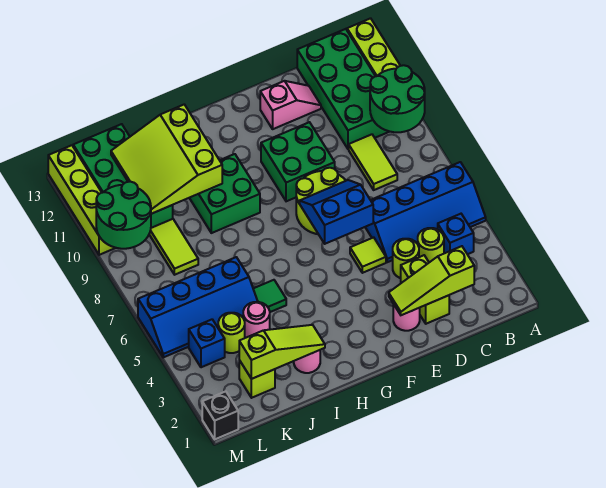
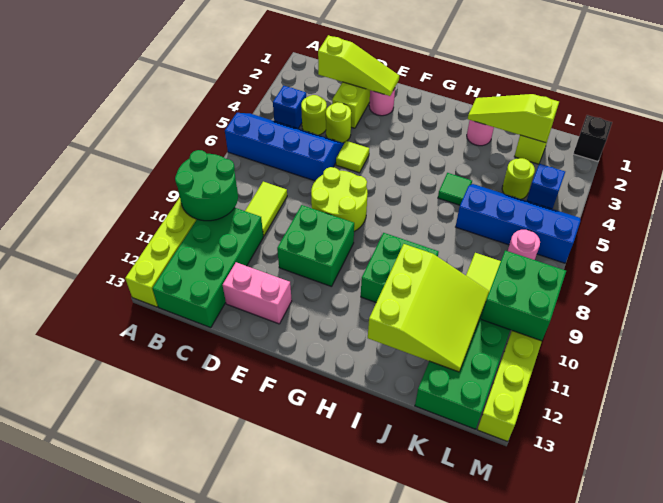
pink 1x2 slope [260,81,321,129] -> pink 1x2 brick [223,262,292,324]
blue 2x2 slope [300,180,373,244] -> none
pink 1x1 round brick [243,302,270,338] -> pink 1x1 round brick moved to [508,230,540,260]
green 2x2 round brick [96,182,151,249] -> green 2x2 brick [481,251,566,341]

